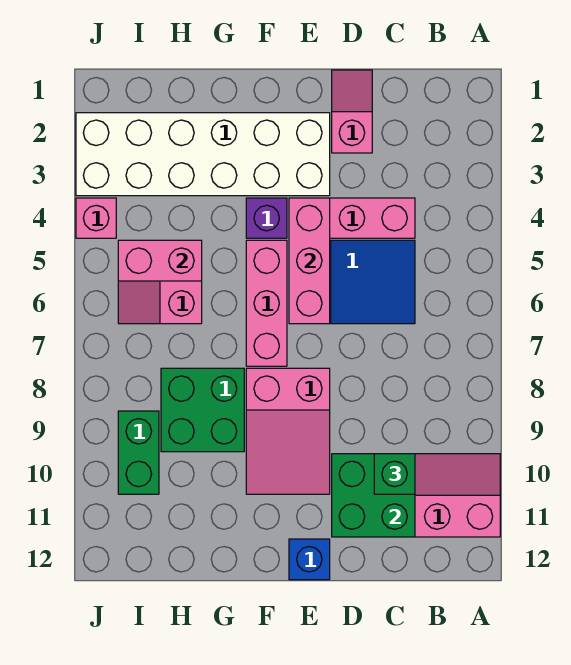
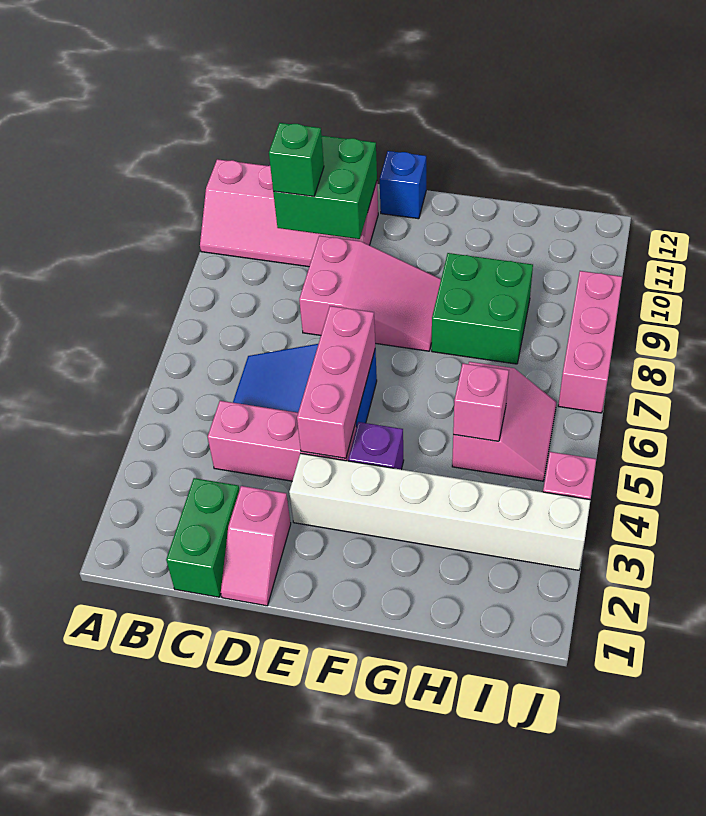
white 2x6 brick [76,113,330,196] -> white 1x6 brick [289,454,590,570]
pink 2x3 slope [246,368,330,494] -> pink 2x3 slope turned to [299,236,441,351]
pink 1x3 brick [246,240,287,366] -> pink 1x3 brick moved to [558,271,622,413]
pink 1x2 brick [118,240,202,281] -> pink 1x1 brick [453,363,509,441]
green 1x2 brick [118,411,159,494] -> green 1x2 brick moved to [166,478,239,597]

